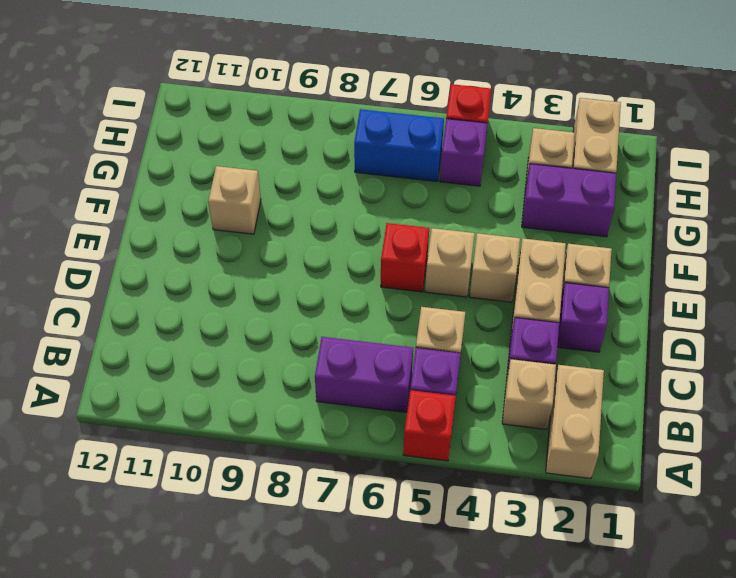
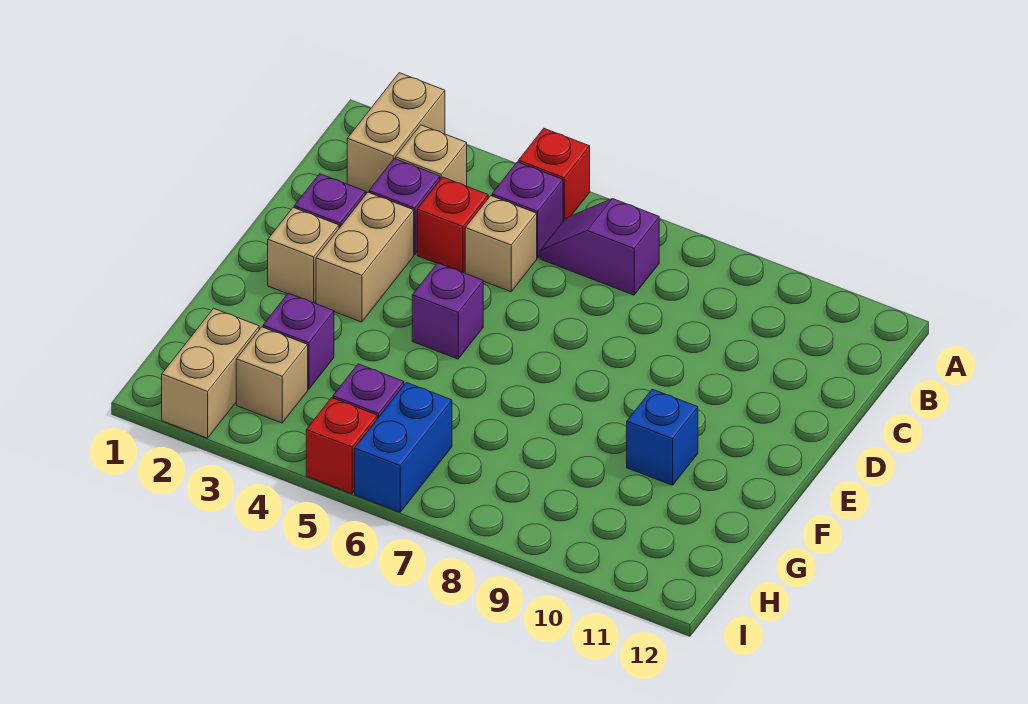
purple 1x2 brick [315,337,413,412] -> purple 1x2 slope [540,199,659,295]
tan 1x1 brick [470,233,520,302] -> none
tan 1x1 brick [425,228,475,297] -> purple 1x1 brick [412,263,483,359]
red 1x1 brick [381,223,429,292] -> red 1x1 brick moved to [417,177,488,273]
tan 1x1 brick [208,166,261,234] -> blue 1x1 brick [627,389,698,485]
purple 1x2 brick [522,164,616,237] -> purple 1x1 brick [263,293,334,389]
blue 1x2 brick [354,109,444,181] -> blue 1x2 brick turned to [355,383,452,512]

